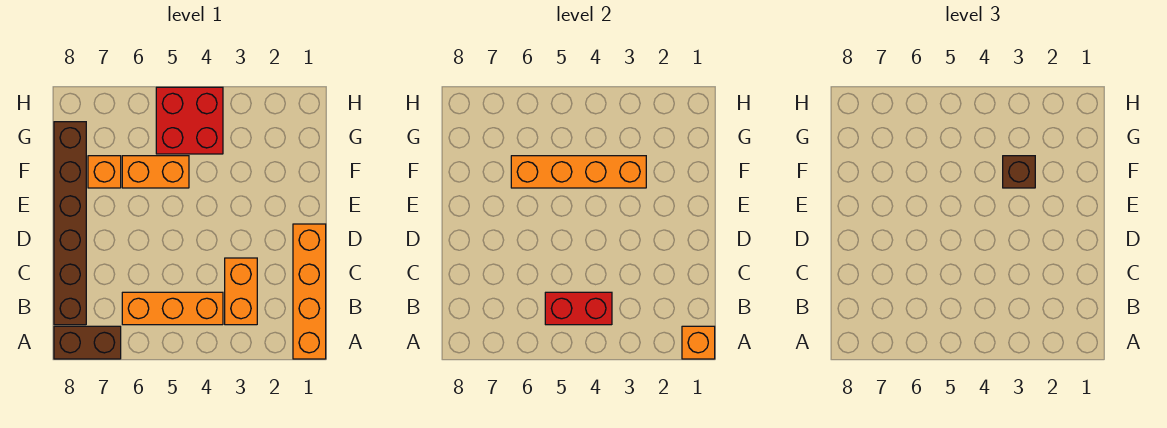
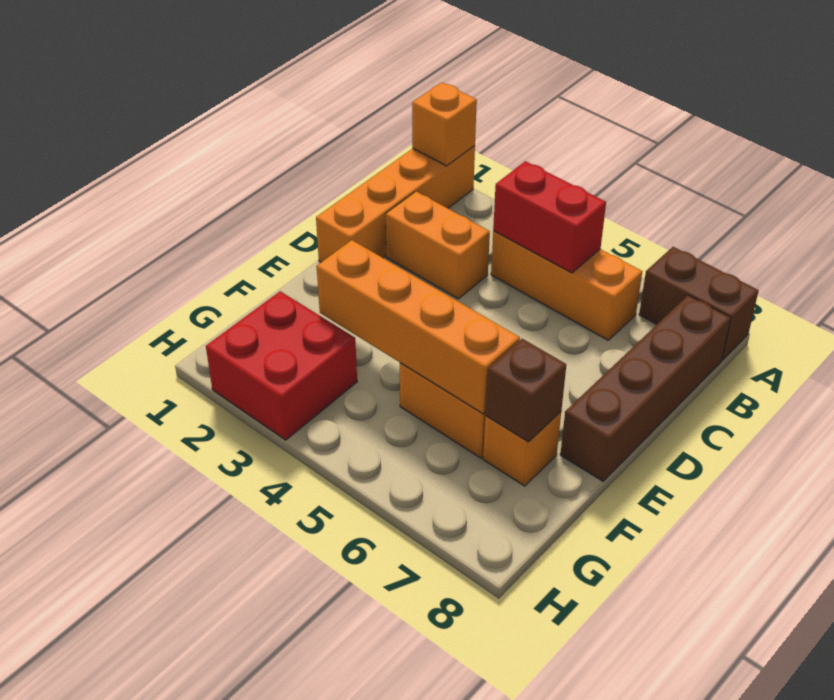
orange 1x2 brick [225,258,257,325] -> orange 1x2 brick turned to [386,192,490,299]
brown 1x6 brick [54,122,86,325] -> brown 1x4 brick [560,295,731,481]
brown 1x1 brick [1003,156,1035,188] -> brown 1x1 brick moved to [485,339,566,442]
red 2x2 brick [156,87,223,154] -> red 2x2 brick moved to [206,291,357,440]

